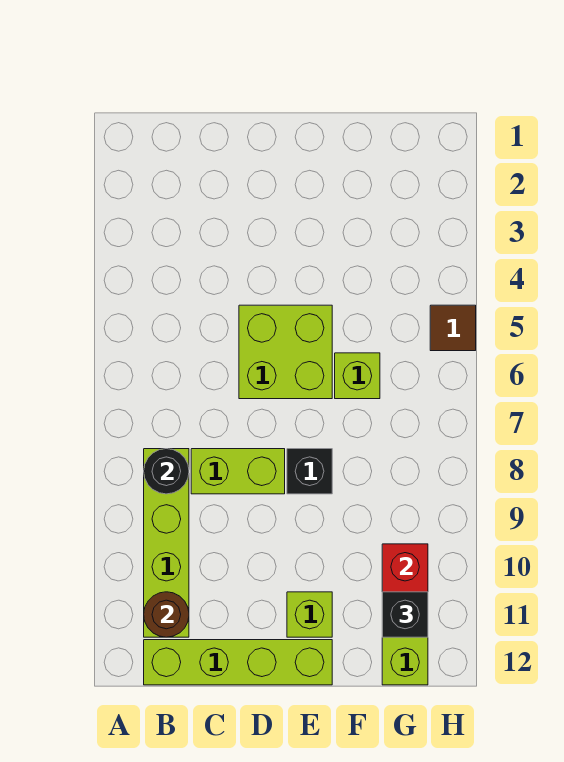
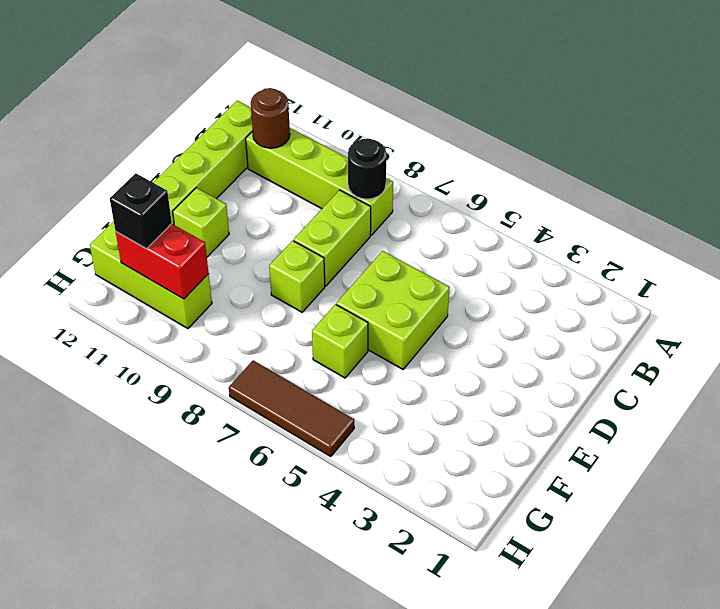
black 1x1 brick [287,449,332,494] -> lime 1x1 brick [269,241,325,312]
brown 1x1 tile [430,305,476,351] -> brown 1x3 tile [229,360,354,456]

